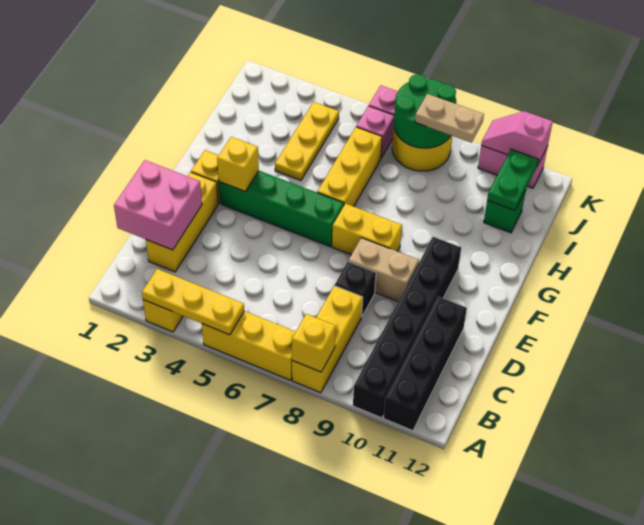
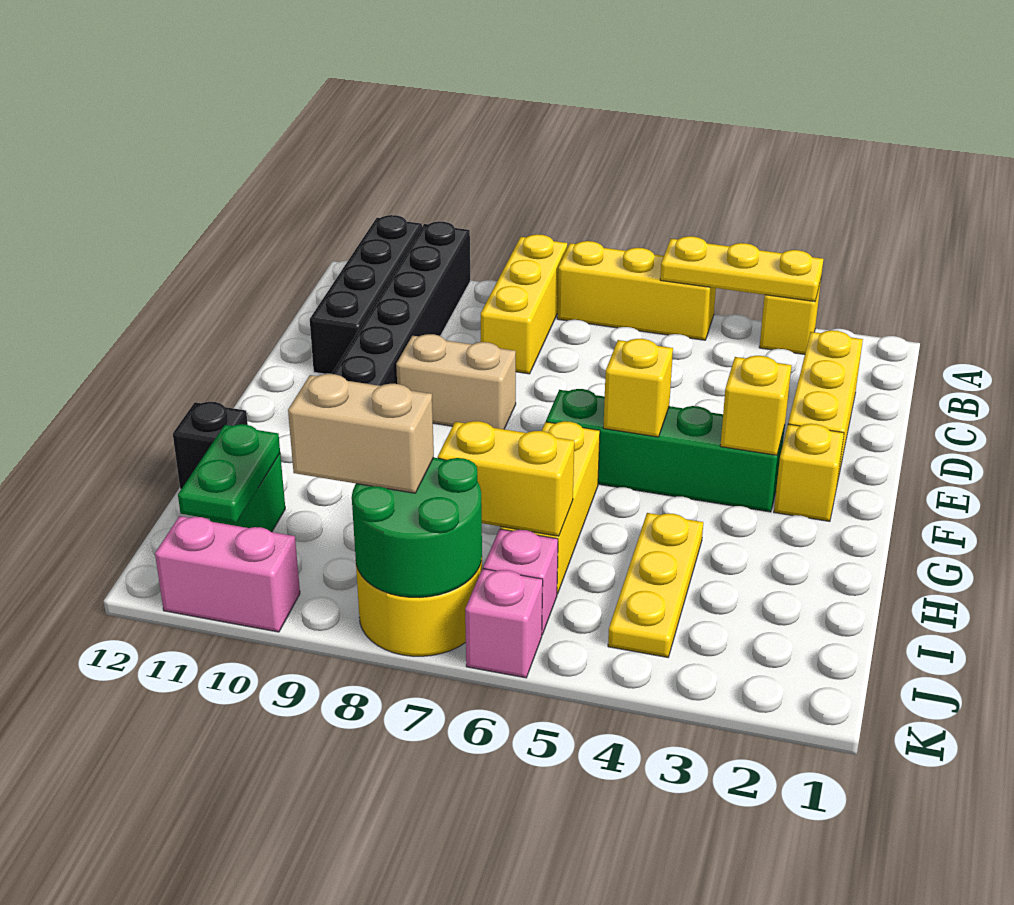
yellow 1x1 brick [292,314,336,372] -> yellow 1x1 brick moved to [603,339,673,437]
pink 2x2 brick [114,160,202,250] -> none
black 1x1 brick [335,262,376,316] -> black 1x1 brick moved to [173,402,248,489]
yellow 1x2 brick [332,204,402,255] -> yellow 1x2 brick moved to [438,421,574,536]
tan 1x2 plate [415,94,484,143] -> tan 1x2 brick [288,374,434,493]
pink 1x2 slope [481,111,553,164] -> none

